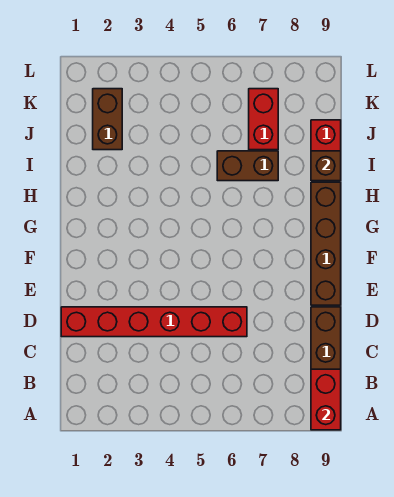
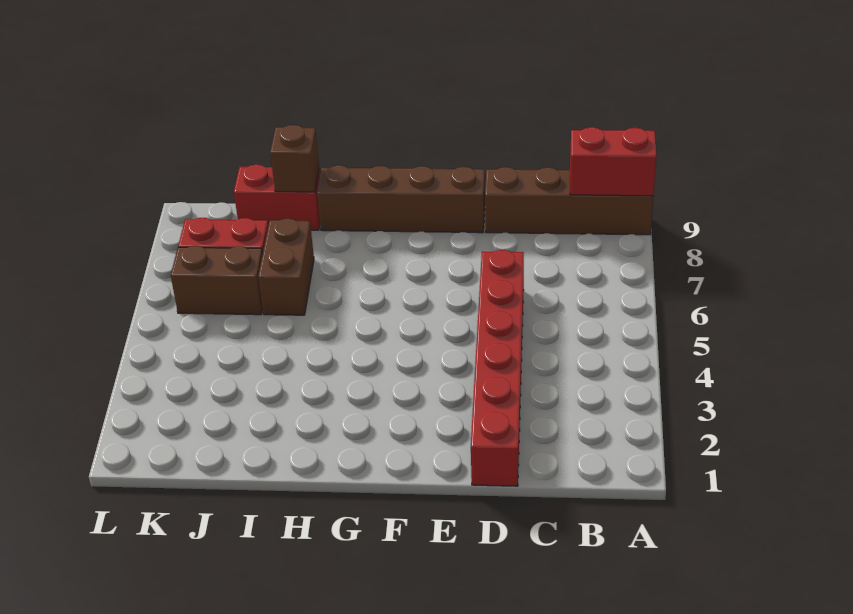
brown 1x2 brick [93,89,122,150] -> brown 1x2 brick moved to [171,246,263,315]

